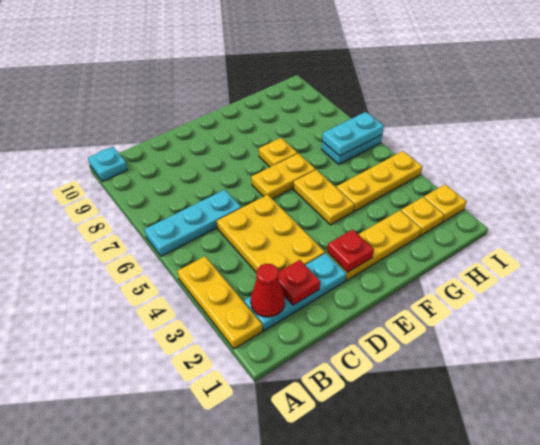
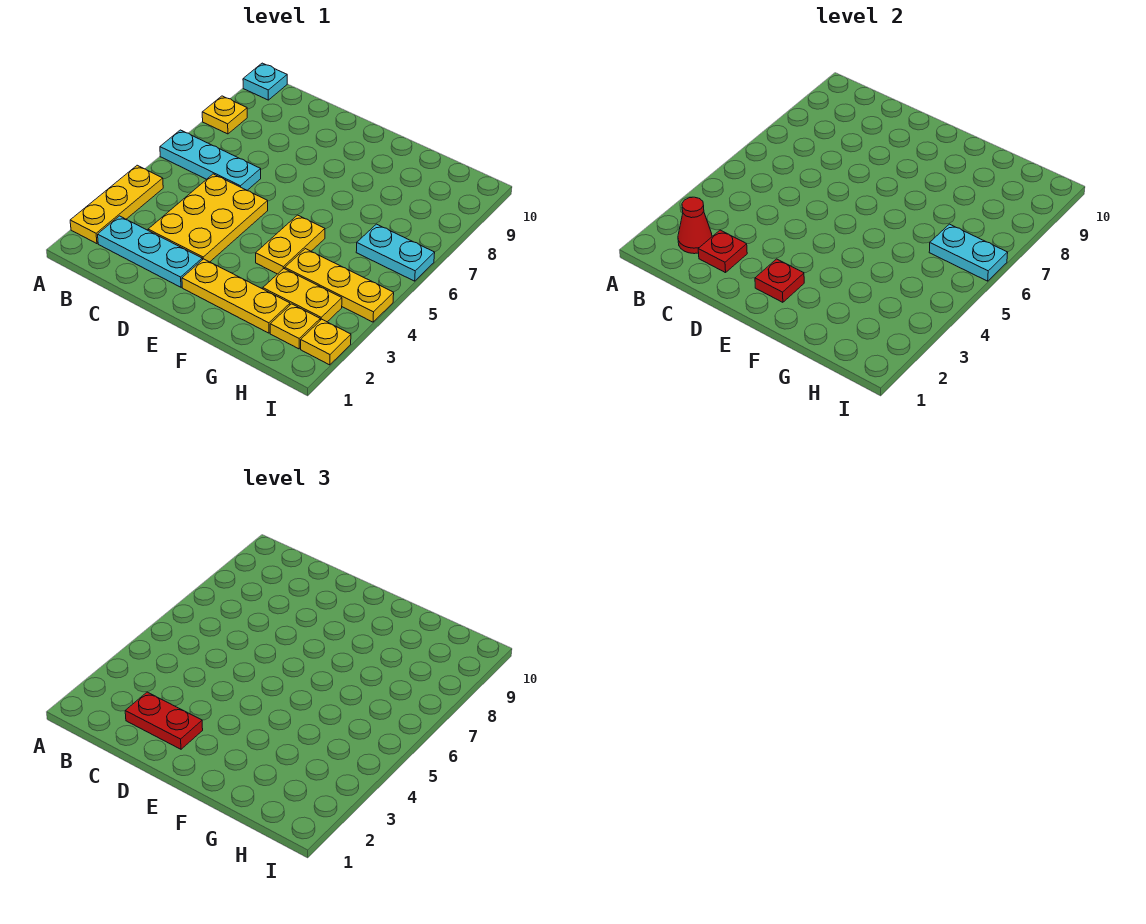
none -> red 1x2 plate [125,692,203,749]
yellow 1x2 plate [251,153,315,199] -> yellow 1x2 plate moved to [263,269,342,322]
yellow 1x1 plate [259,138,297,167] -> yellow 1x1 plate moved to [202,96,247,134]

